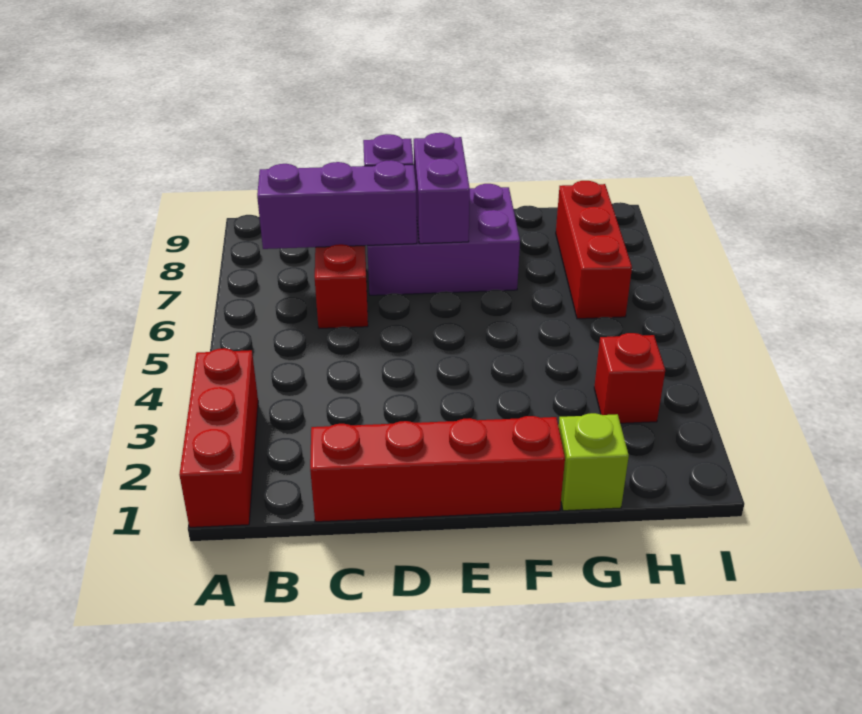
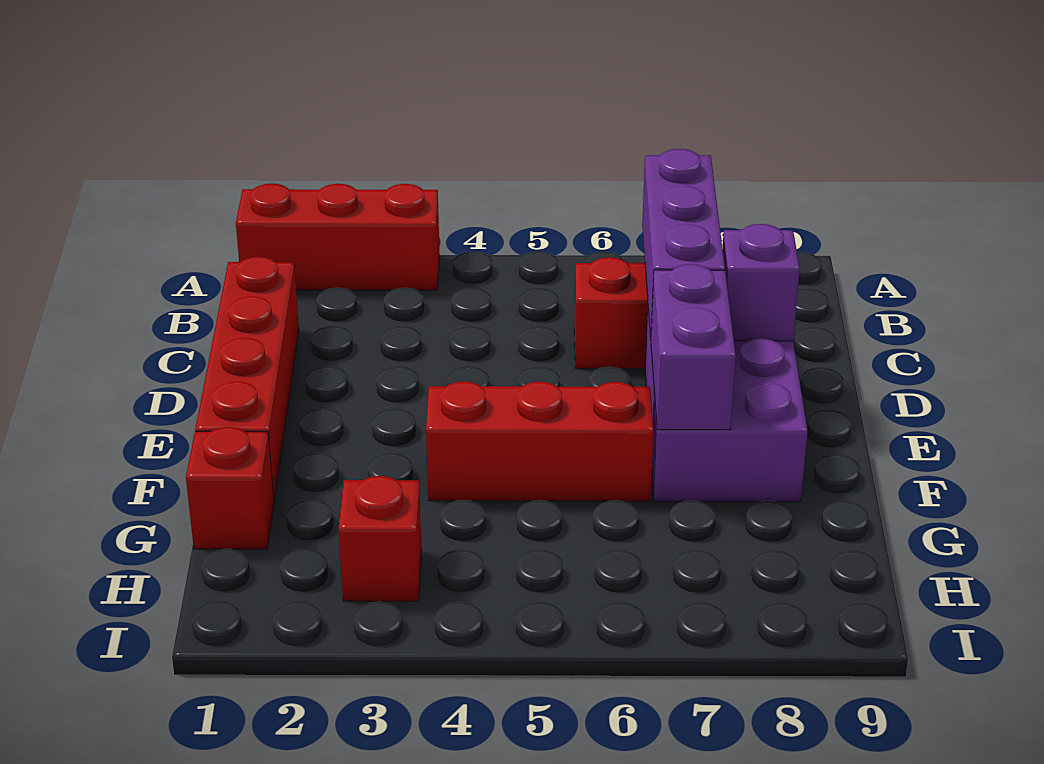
purple 1x2 brick [414,133,470,244] -> purple 1x2 brick turned to [651,264,736,430]
lime 1x1 brick [559,413,629,511] -> red 1x1 brick [186,427,274,549]
red 1x3 brick [556,181,632,319] -> red 1x3 brick moved to [426,381,653,501]

